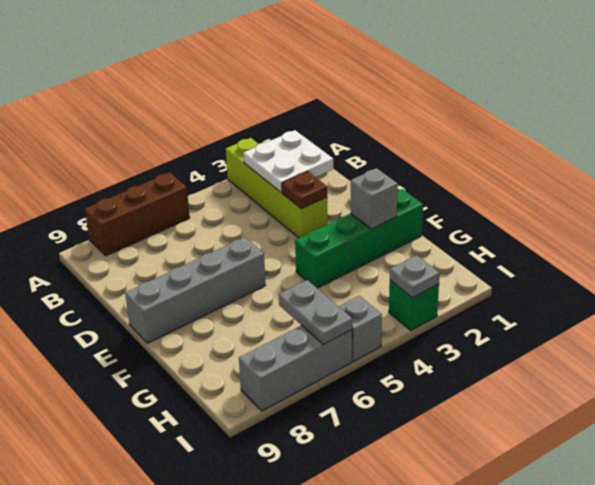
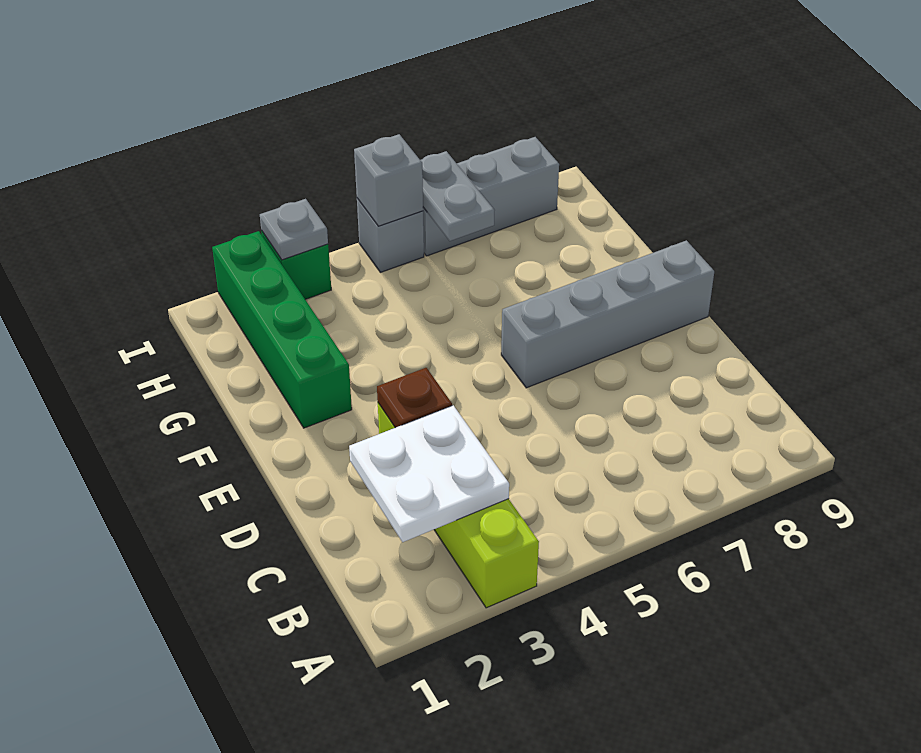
brown 1x3 brick [85,172,190,256] -> none
green 1x4 brick [295,189,423,288] -> green 1x4 brick turned to [212,231,352,428]
grey 1x1 brick [351,168,398,229] -> grey 1x1 brick moved to [354,134,423,226]

